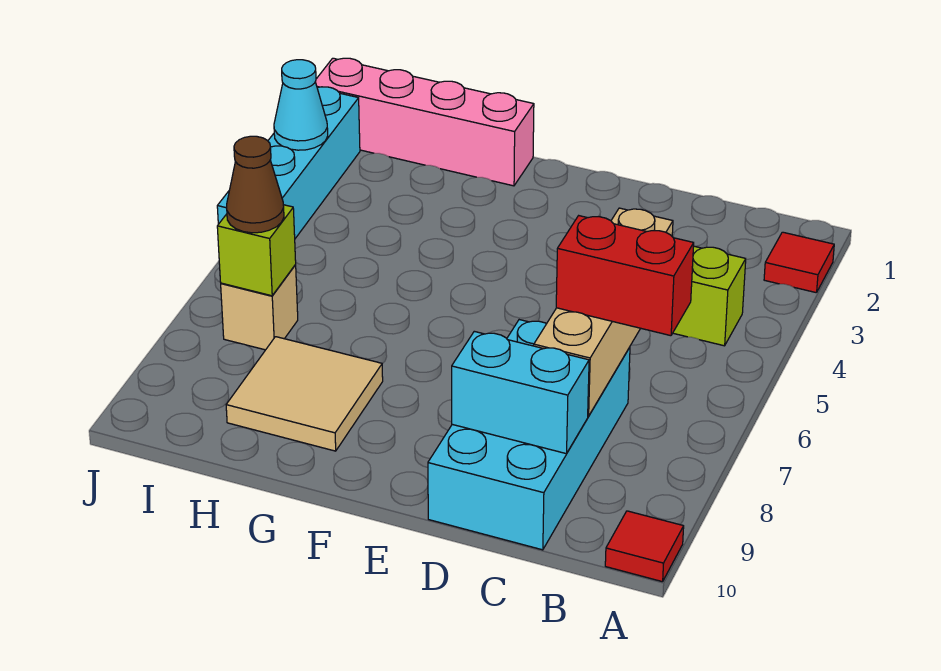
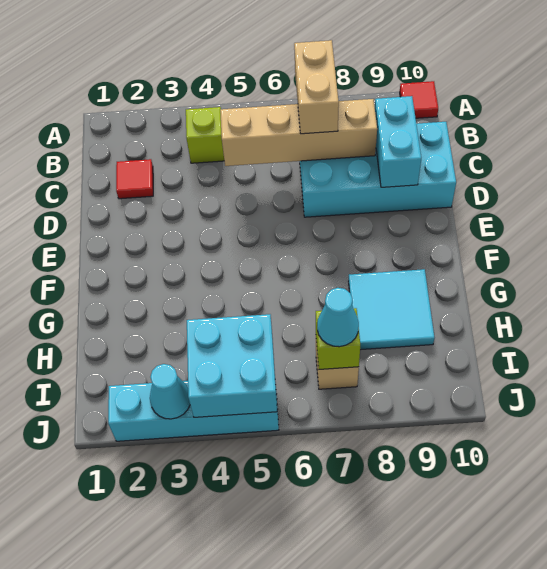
red 1x1 tile [764,232,834,293] -> red 1x1 tile moved to [116,159,153,199]
red 1x2 brick [556,216,694,336] -> tan 1x2 brick [294,40,339,134]
pink 1x4 brick [315,58,534,186] -> none
tan 2x2 tile [226,337,383,451] -> cyan 2x2 tile [348,269,435,350]
none -> cyan 2x2 brick [187,314,277,417]
brown 1x1 cone [227,136,284,233] -> cyan 1x1 cone [317,288,359,347]

